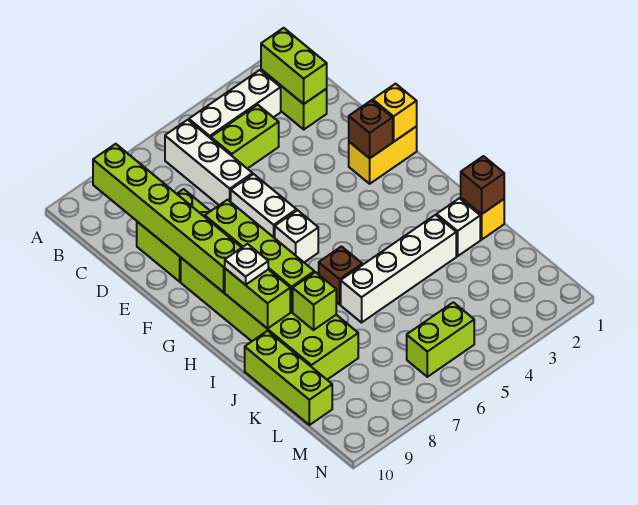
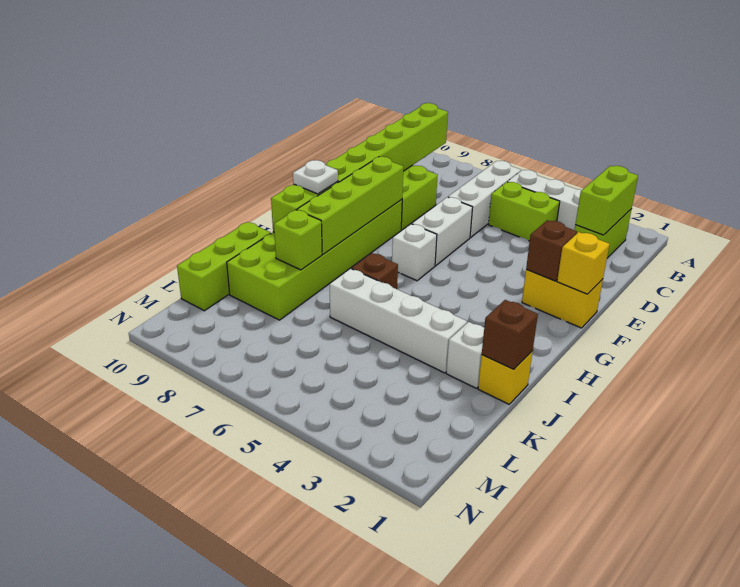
lime 1x2 brick [407,302,474,377] -> none

